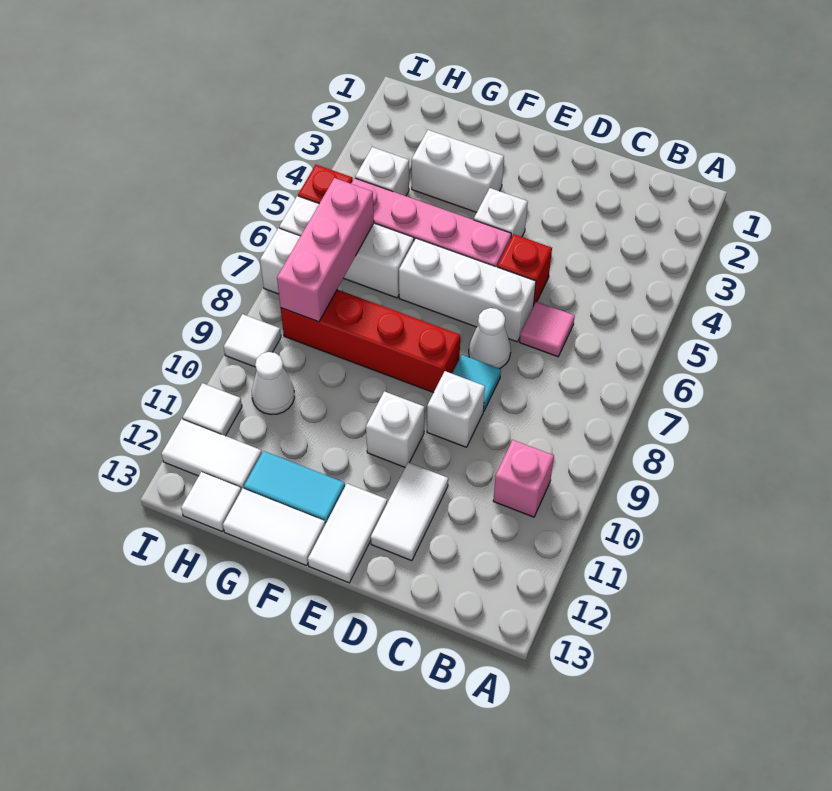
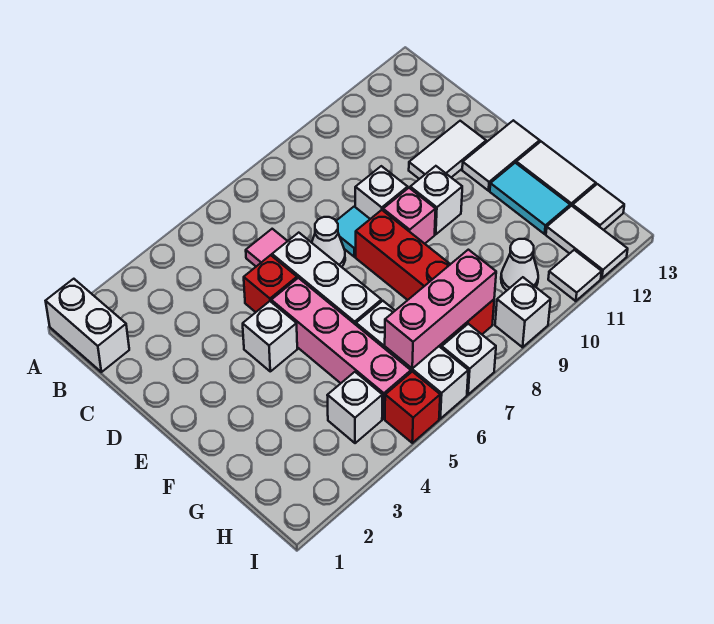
pink 1x1 brick [493,440,554,517] -> pink 1x1 brick moved to [383,188,436,244]
white 1x2 brick [412,130,504,212] -> white 1x2 brick moved to [46,279,129,372]
white 1x1 tile [224,314,281,367] -> white 1x1 brick [495,277,551,347]

